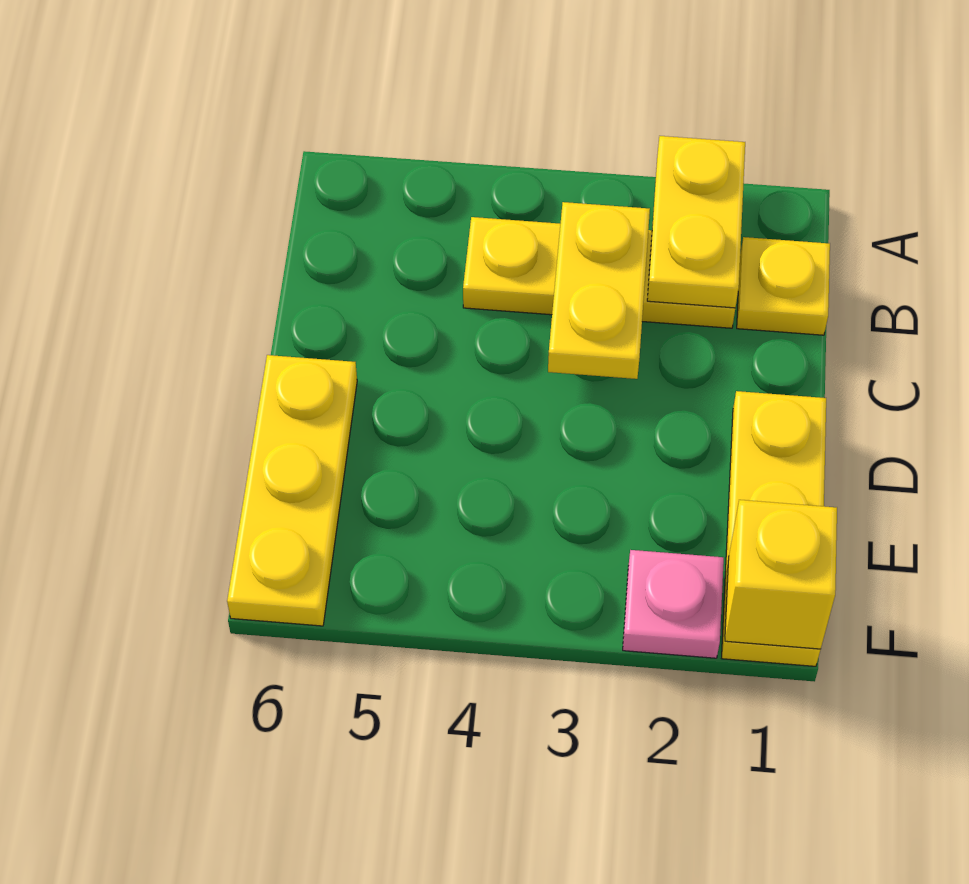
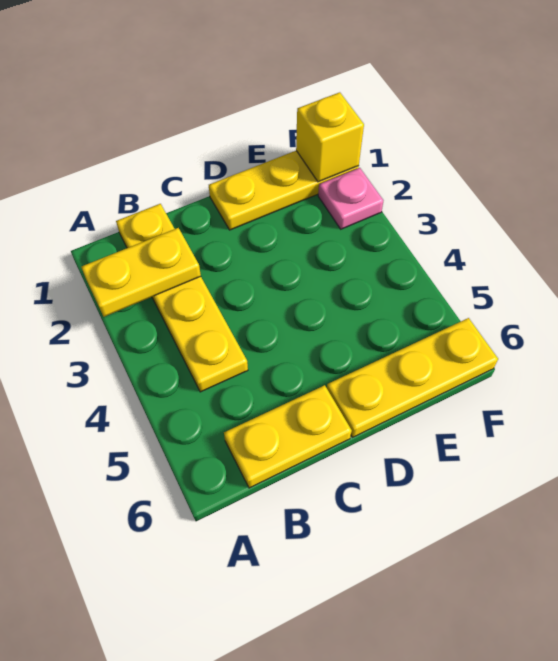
yellow 1x2 plate [548,202,650,379] -> yellow 1x2 plate moved to [224,385,352,488]

